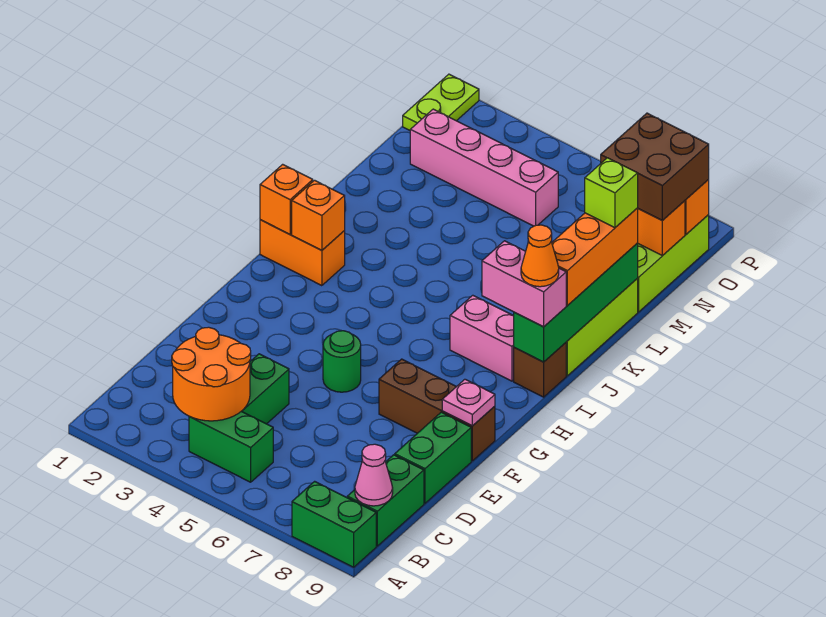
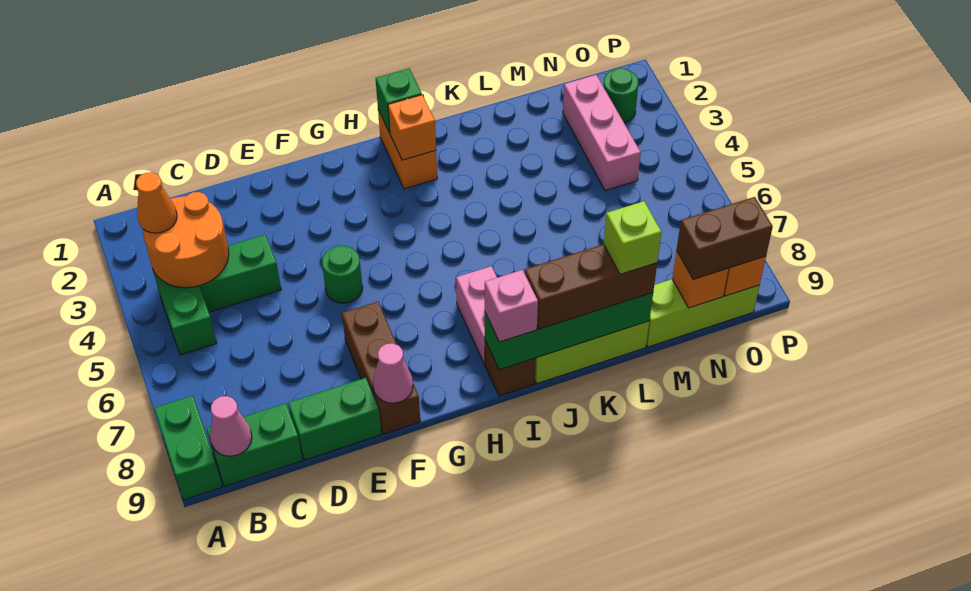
pink 1x1 plate [442,379,495,426] -> pink 1x1 cone [373,343,413,403]
orange 1x1 brick [260,164,313,234] -> green 1x1 brick [376,68,422,133]
pink 1x2 brick [482,241,566,327] -> pink 1x1 brick [485,270,538,342]
orange 1x1 cone [521,225,559,287] -> orange 1x1 cone moved to [136,172,177,233]
orange 1x3 brick [552,208,638,306] -> brown 1x3 brick [525,244,657,329]
pink 1x4 brick [410,109,558,226] -> pink 1x3 brick [563,75,641,191]
brown 2x2 brick [601,113,709,220] -> brown 1x2 brick [677,197,773,279]
lime 1x2 plate [403,74,479,130] -> none
none -> green 1x1 round brick [603,68,639,123]

